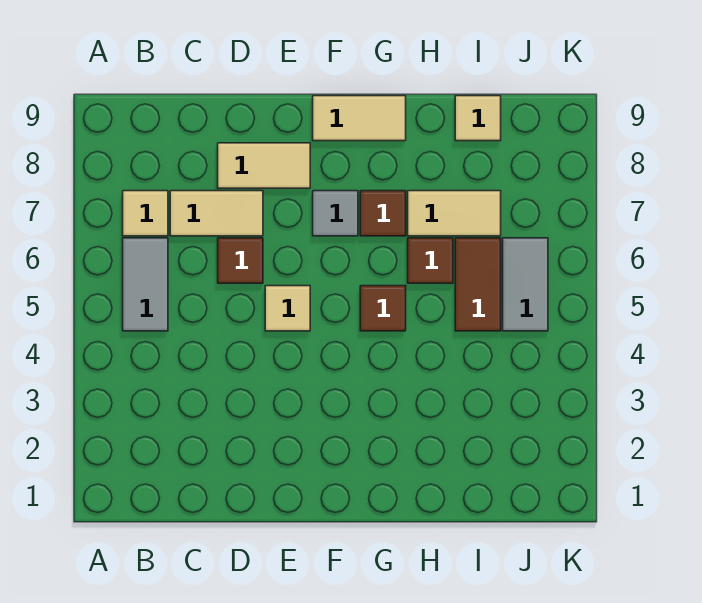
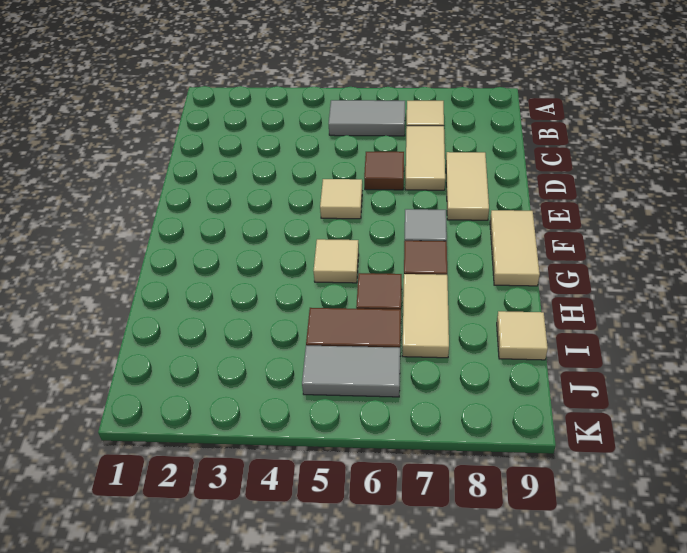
brown 1x1 tile [360,286,406,331] -> tan 1x1 tile [313,239,359,283]

